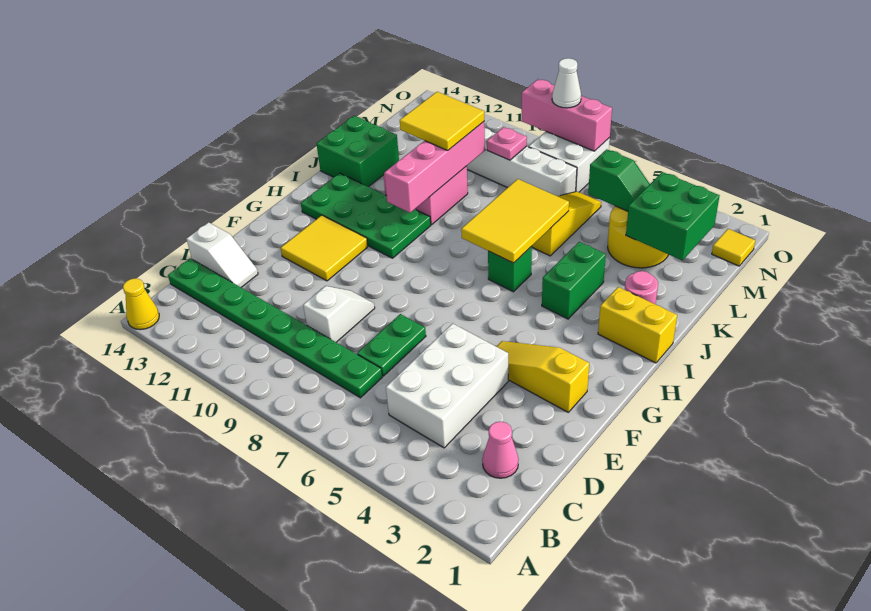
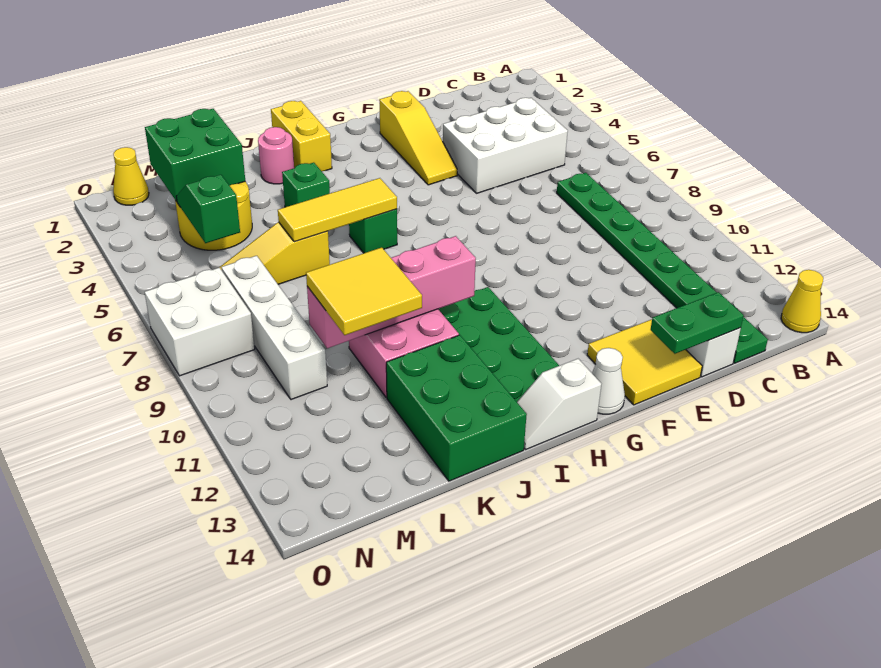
pink 1x1 cone [482,422,518,478] -> none
green 1x2 plate [357,314,426,376] -> green 1x2 plate moved to [651,292,744,354]
white 1x2 slope [303,286,375,342] -> white 1x2 slope moved to [517,359,601,450]
yellow 2x2 tile [281,215,368,281] -> yellow 2x2 tile moved to [587,319,702,405]
green 1x2 brick [542,242,606,319] -> green 1x1 brick [282,163,330,207]
yellow 2x3 tile [461,179,569,263] -> yellow 1x3 tile [278,178,397,242]
green 2x2 brick [316,116,399,187] -> green 2x3 brick [386,335,527,481]
pink 1x1 plate [487,127,527,160] -> none
yellow 1x1 tile [712,229,755,266] -> yellow 1x1 cone [113,147,149,205]
pink 1x3 brick [522,79,612,151] -> none
white 1x1 cone [552,58,581,108] -> white 1x1 cone moved to [592,348,625,414]

